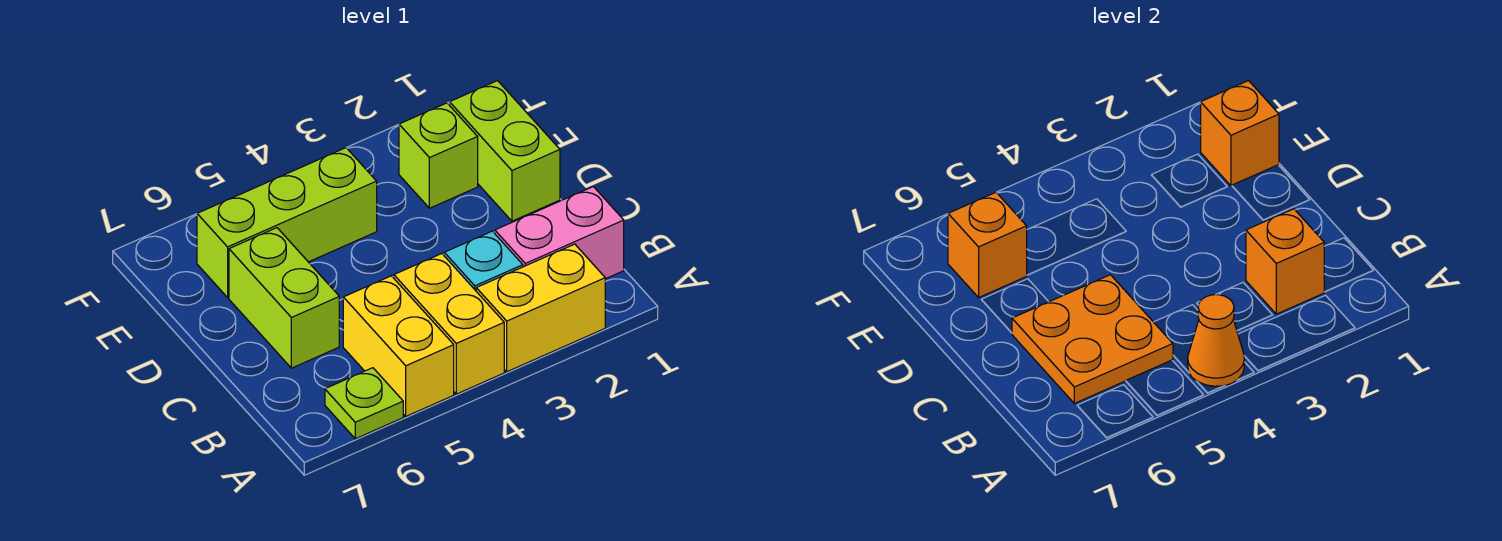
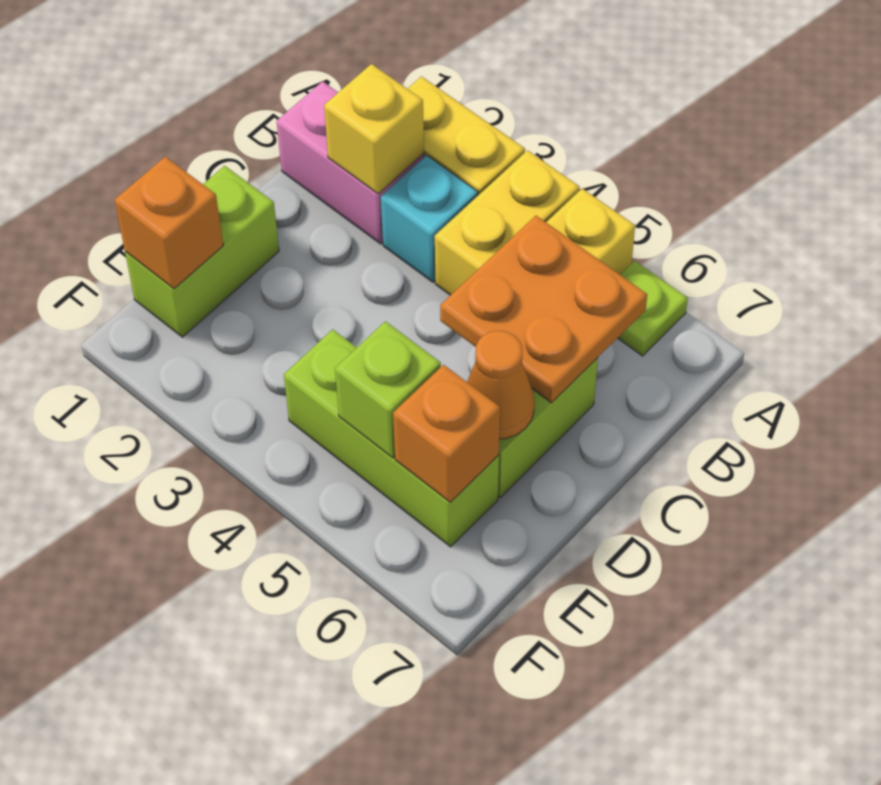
orange 1x1 cone [1188,295,1244,386] -> orange 1x1 cone moved to [467,331,534,439]
orange 1x1 brick [1246,209,1324,314] -> yellow 1x1 brick [324,64,424,194]
lime 1x1 brick [399,103,478,208] -> lime 1x1 brick moved to [335,321,441,458]

